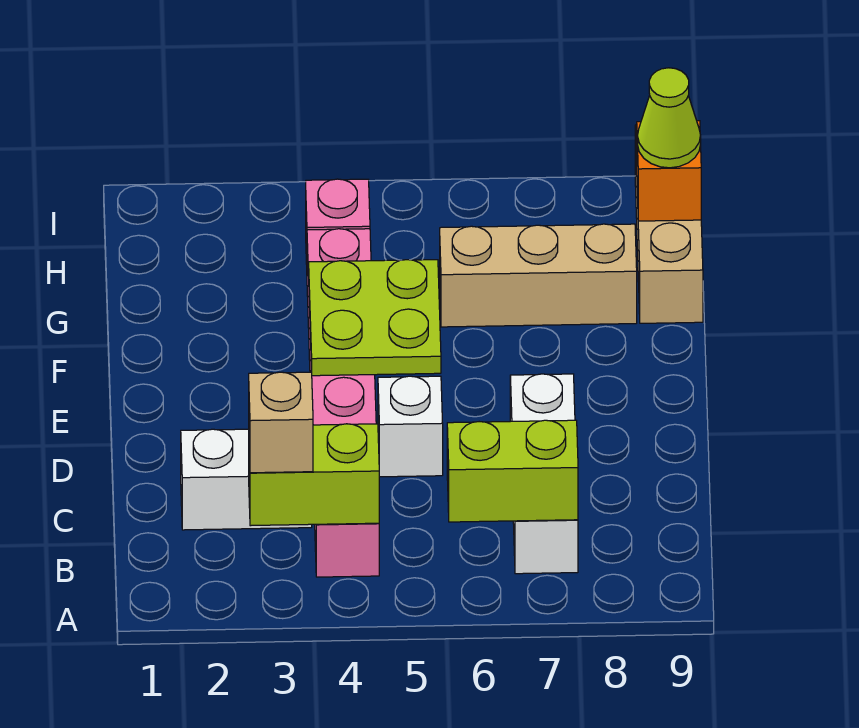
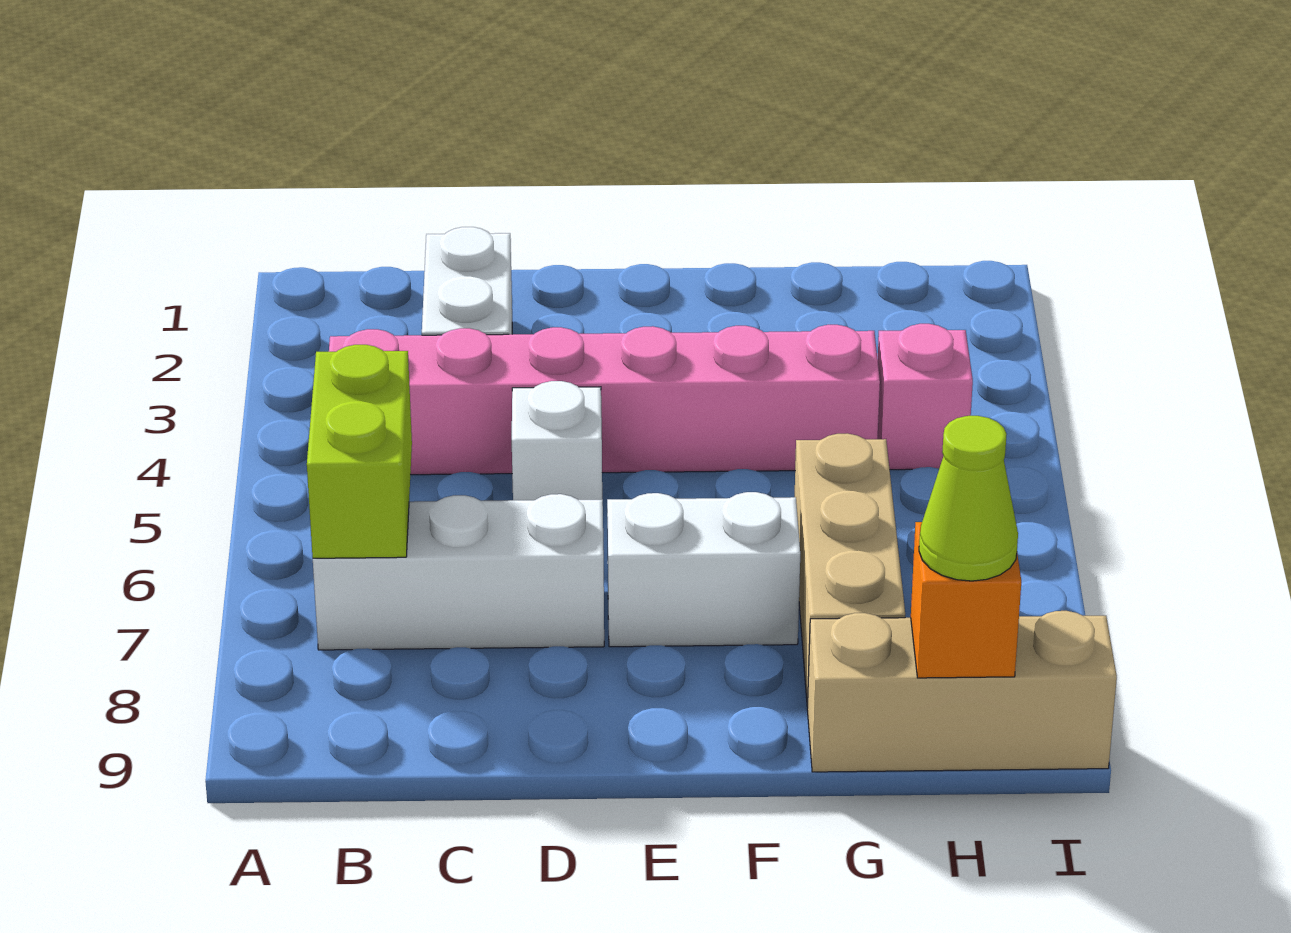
lime 1x2 brick [249,424,379,526] -> none
tan 1x1 brick [249,372,313,473] -> none
lime 2x2 plate [309,260,441,376] -> none
none -> white 1x2 brick [607,492,800,647]

